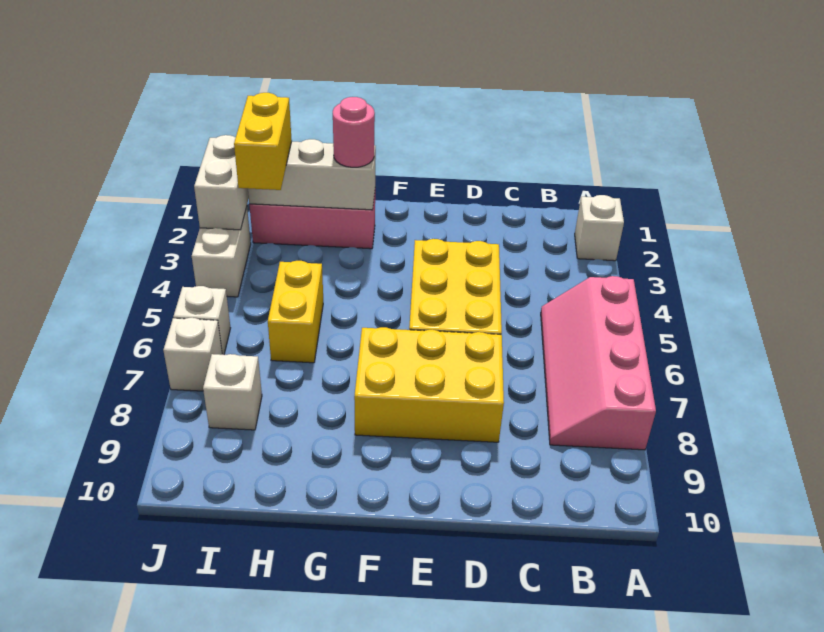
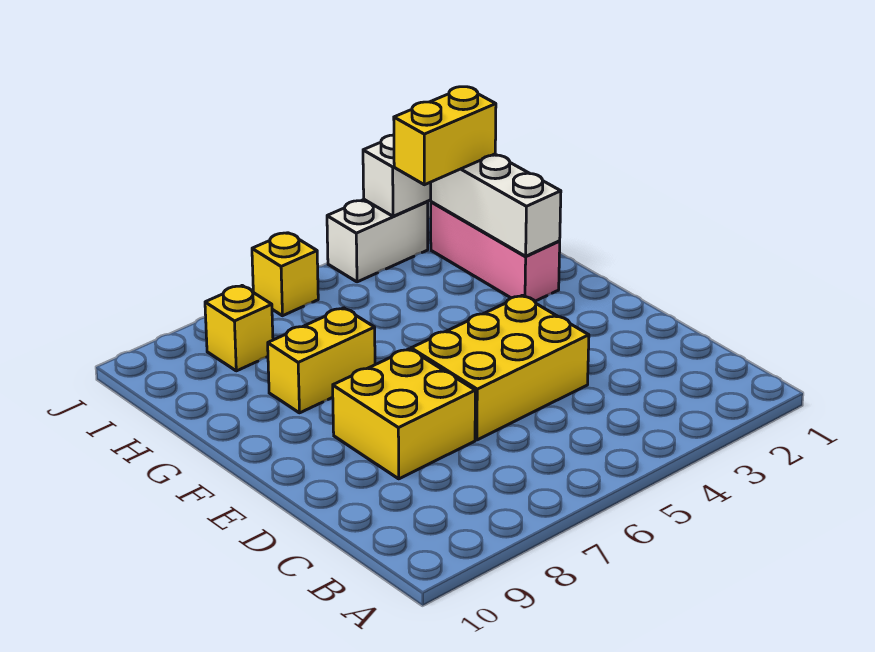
white 1x1 brick [575,195,624,261] -> none
pink 2x4 slope [541,276,656,450] -> none
yellow 2x3 brick [354,327,504,442] -> yellow 2x2 brick [333,349,475,479]
pink 1x1 round brick [333,97,375,167] -> none
yellow 1x2 brick [268,261,323,363] -> yellow 1x2 brick moved to [268,308,375,413]
white 1x1 brick [203,354,262,430] -> yellow 1x1 brick [205,286,273,371]
white 1x1 brick [173,286,230,355] -> yellow 1x1 brick [252,233,318,316]
white 1x1 brick [163,318,222,391] -> none

